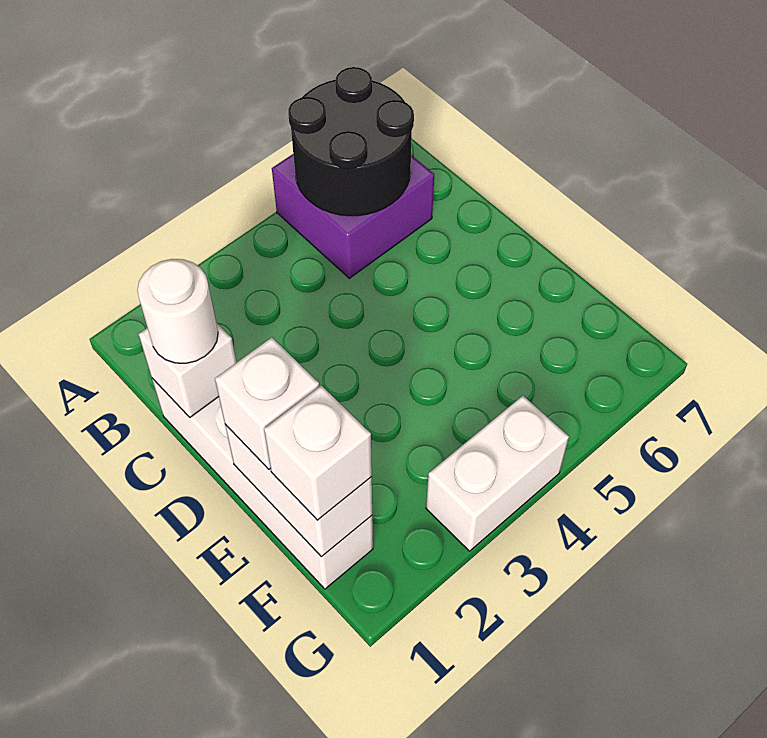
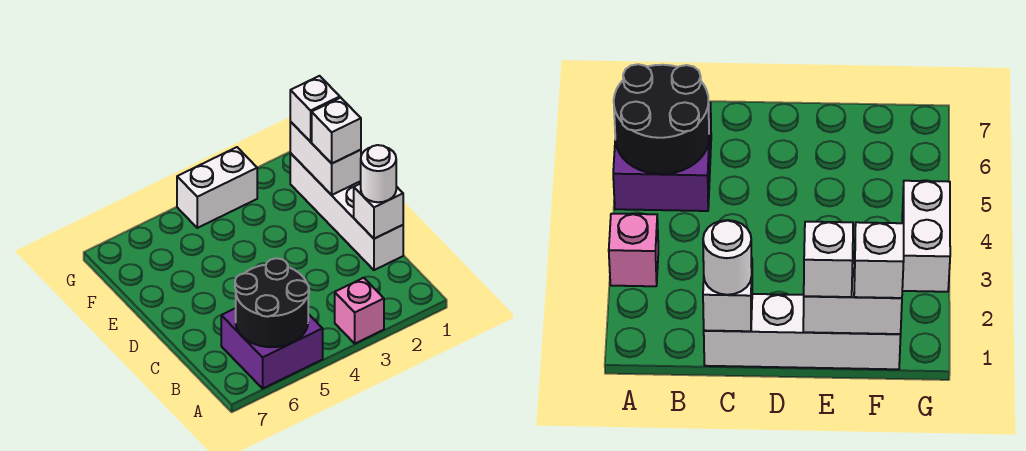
none -> pink 1x1 brick [335,278,384,344]

